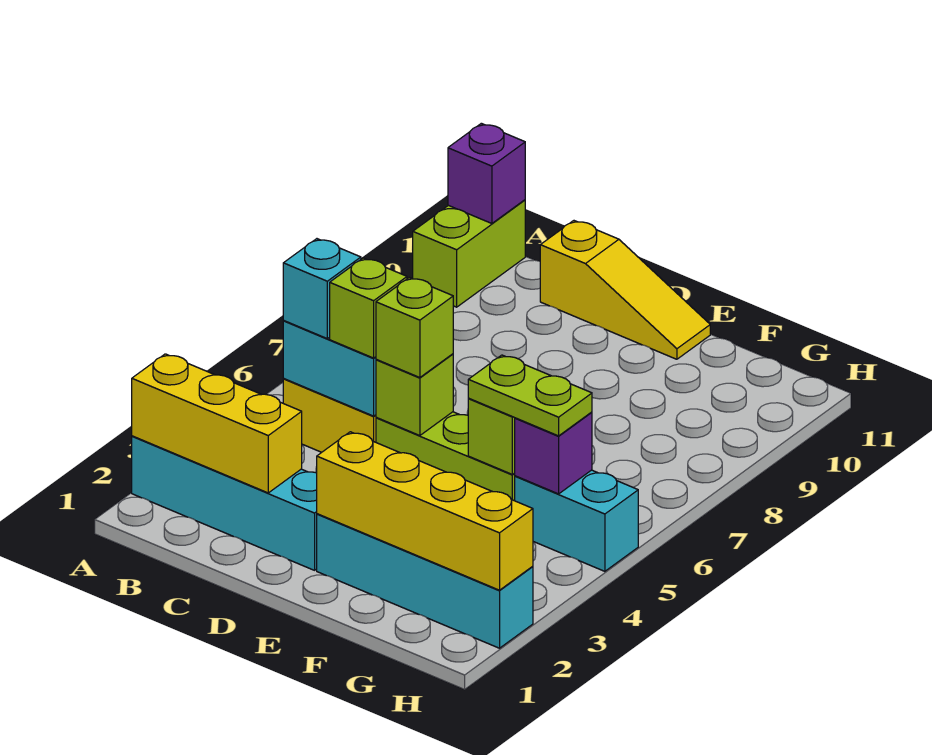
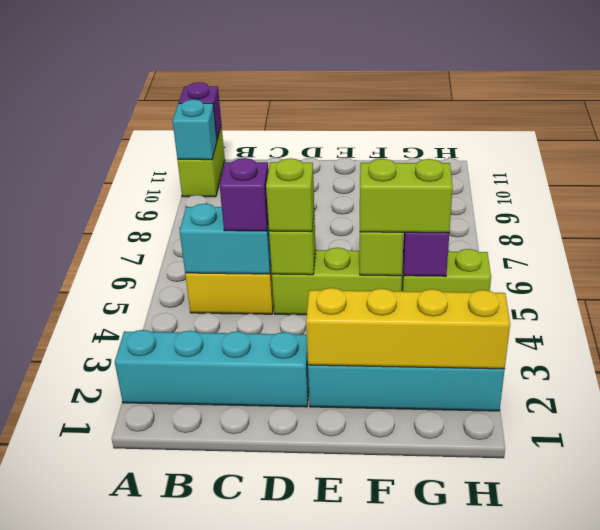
yellow 1x3 brick [132,354,302,493] -> none
cyan 1x1 brick [283,239,361,339] -> cyan 1x1 brick moved to [173,99,217,160]
lime 1x1 brick [330,258,407,358] -> purple 1x1 brick [220,158,268,231]
yellow 1x3 slope [540,221,710,359] -> none
lime 1x2 plate [468,355,592,436] -> lime 1x2 brick [360,159,453,233]
cyan 1x2 brick [515,470,638,571] -> lime 1x2 brick [402,249,491,292]

